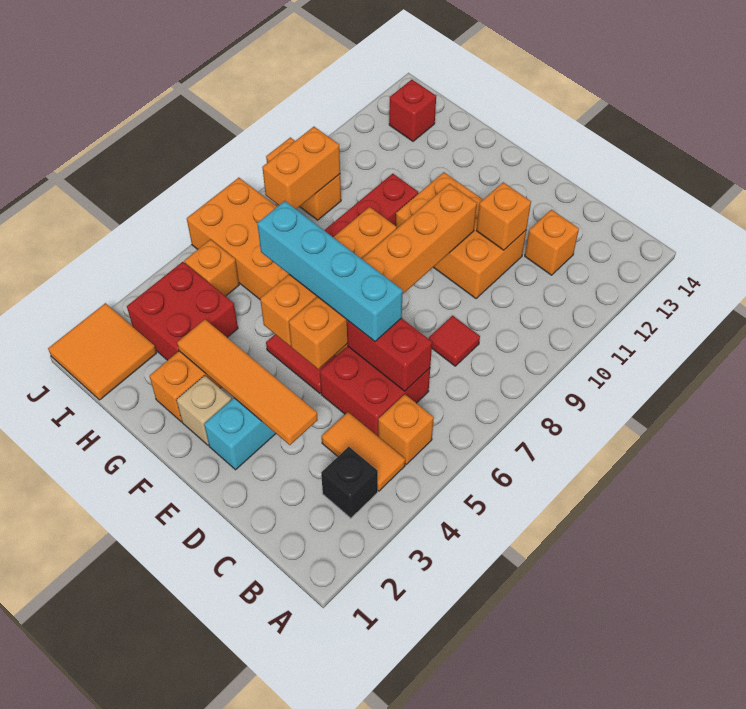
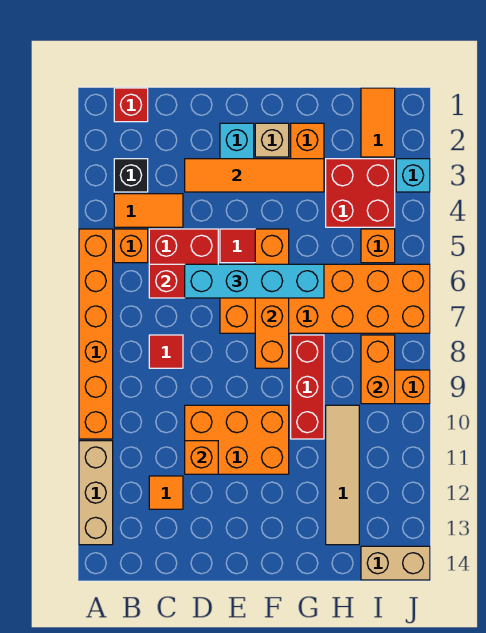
none -> tan 1x3 brick [79,441,113,545]
orange 1x1 brick [525,210,579,275] -> orange 1x1 tile [149,476,183,509]
orange 1x6 brick [289,184,477,369] -> orange 1x6 brick moved to [79,229,113,439]
none -> tan 1x4 tile [326,405,359,545]
orange 2x2 tile [48,303,156,400] -> orange 1x2 tile [361,88,395,157]
red 1x1 brick [389,80,436,141] -> red 1x1 brick moved to [114,88,148,122]
none -> tan 1x2 brick [361,546,430,580]
none -> cyan 1x1 brick [396,159,430,192]

